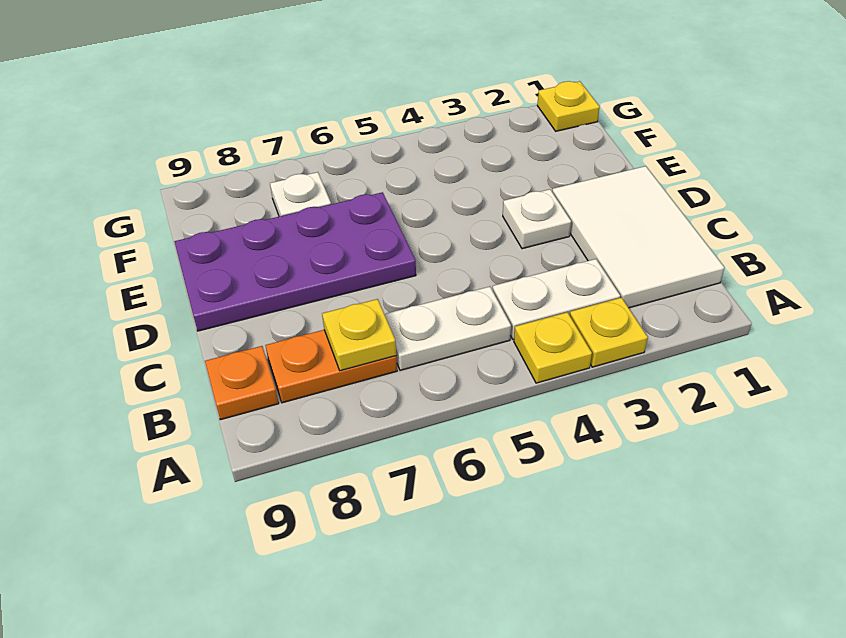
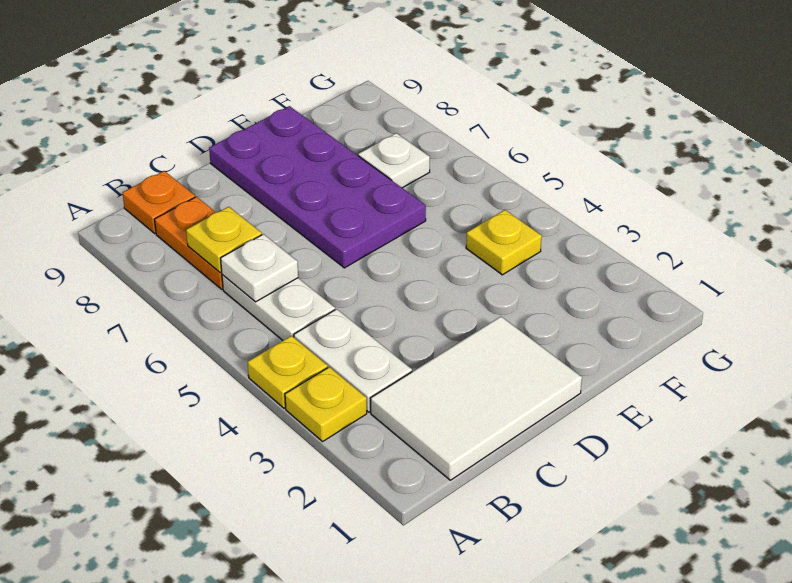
white 1x1 plate [503,189,571,249] -> white 1x1 plate moved to [221,234,298,302]
yellow 1x1 plate [537,81,600,131] -> yellow 1x1 plate moved to [466,210,542,275]

